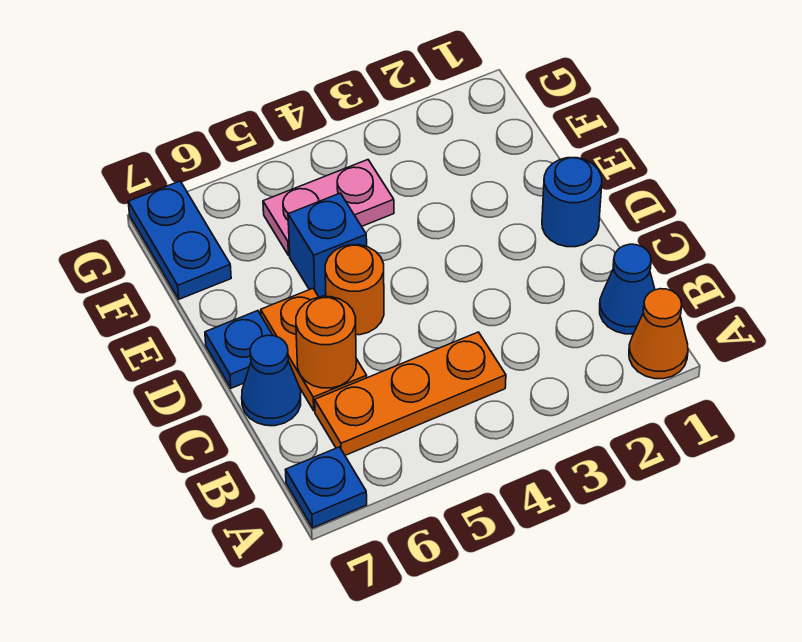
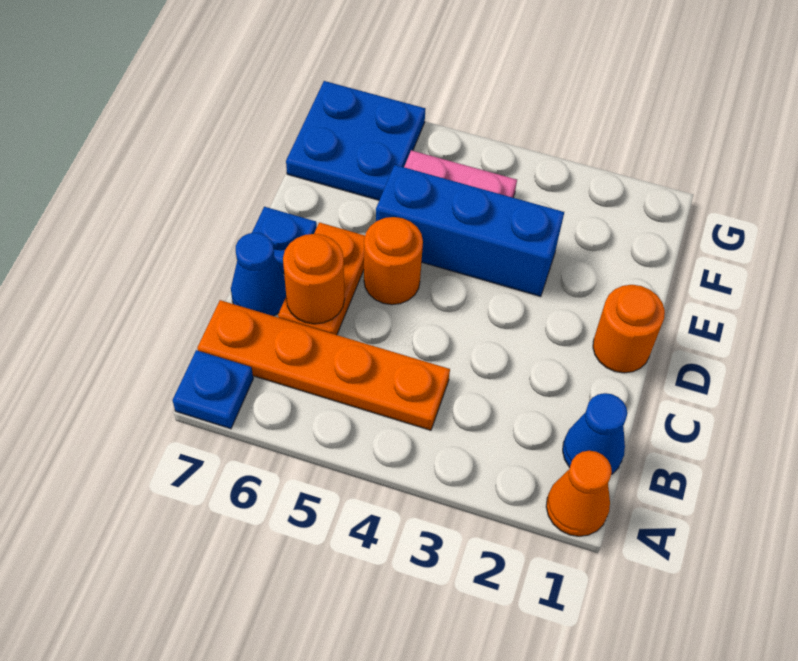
orange 1x3 plate [315,332,506,455] -> orange 1x4 plate [197,300,450,430]
blue 1x1 round brick [542,158,602,247] -> orange 1x1 round brick [593,285,665,373]
blue 1x1 brick [288,193,367,297] -> blue 1x3 brick [376,165,564,297]
blue 1x2 plate [128,181,231,299] -> blue 2x2 plate [286,81,425,200]

